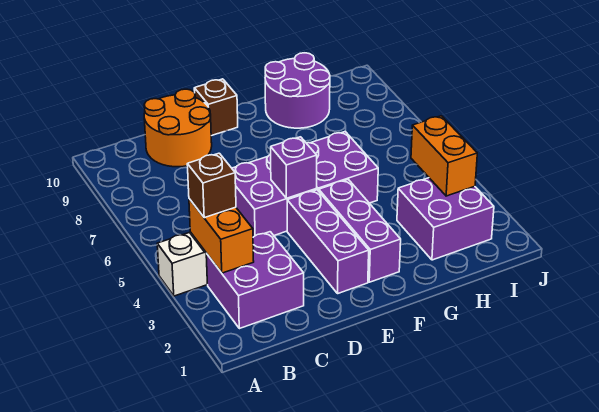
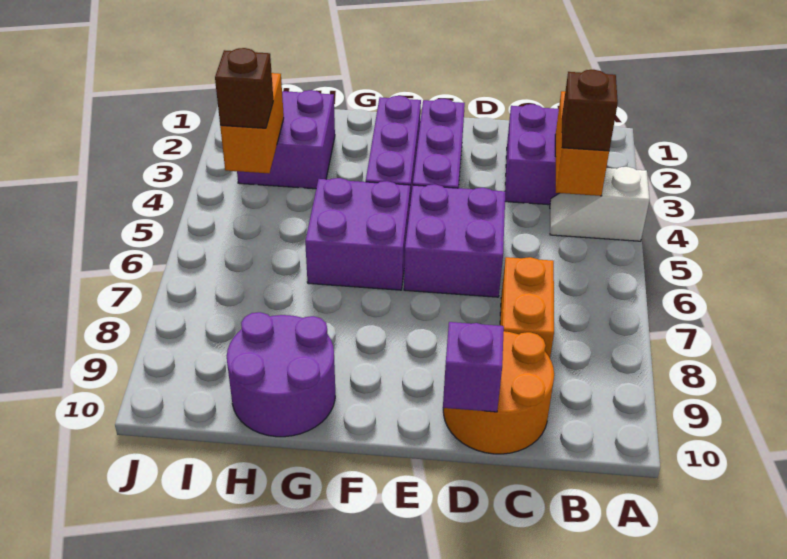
none -> orange 1x2 brick [500,257,554,358]
purple 1x1 brick [271,137,317,198] -> purple 1x1 brick moved to [443,322,504,412]
brown 1x1 brick [194,79,238,136] -> brown 1x1 brick moved to [215,48,273,128]

